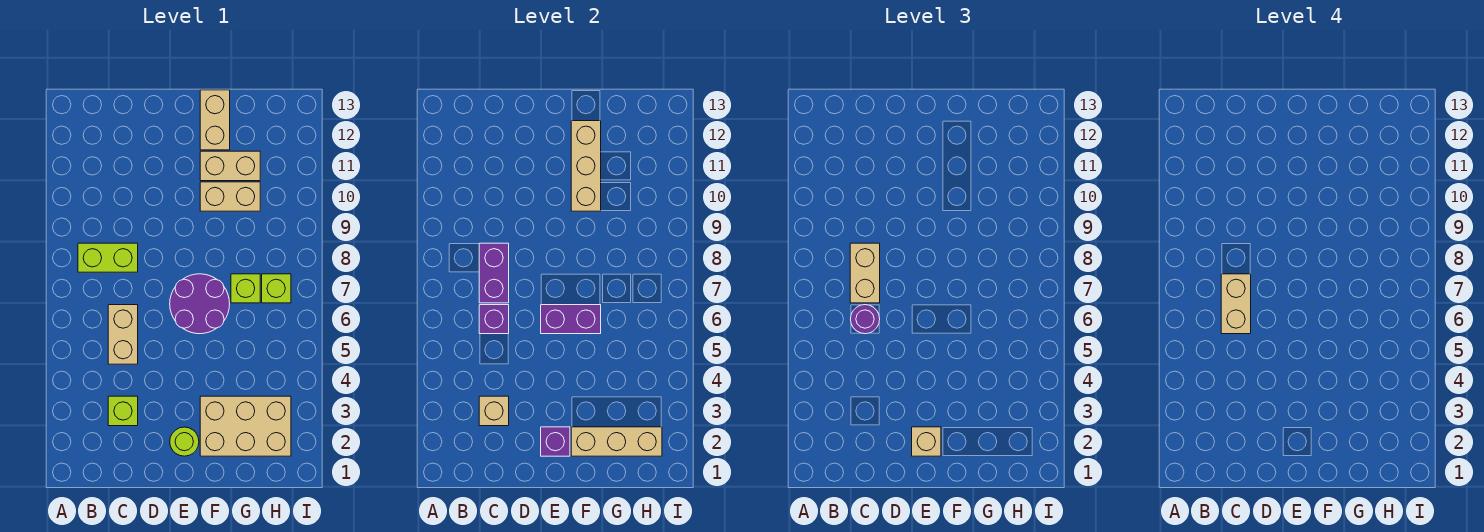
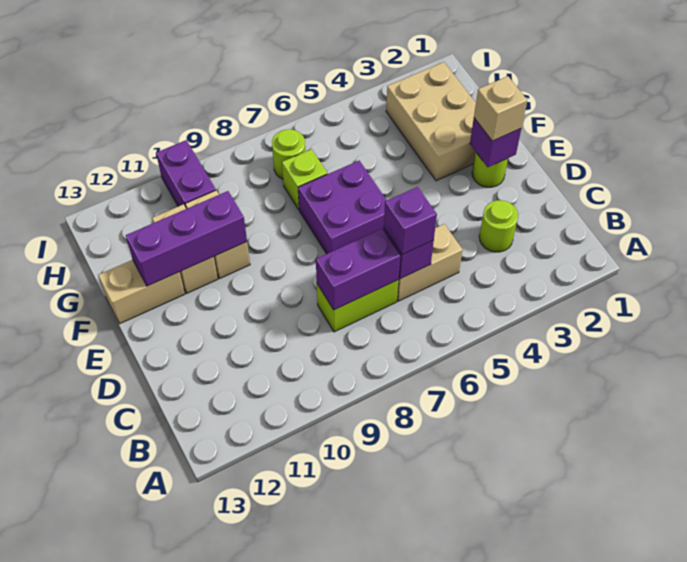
lime 1x2 brick [78,243,138,272] -> lime 1x2 brick turned to [317,280,398,332]
lime 1x1 brick [108,396,138,426] -> lime 1x1 round brick [479,200,518,252]
tan 1x1 brick [479,396,509,426] -> none
purple 1x1 round brick [851,305,880,334] -> purple 1x1 brick [384,187,437,255]
tan 1x2 brick [1221,274,1251,334] -> none
tan 1x2 brick [850,243,880,303] -> none
purple 2x2 round brick [170,274,230,334] -> purple 2x2 brick [298,161,387,254]
purple 1x2 brick [541,305,601,334] -> purple 1x2 brick moved to [156,140,216,207]
tan 1x3 brick [571,427,662,456] -> none
tan 1x3 brick [571,121,601,211] -> purple 1x3 brick [126,191,247,286]
lime 1x1 brick [262,274,291,303] -> lime 1x1 round brick [272,129,305,179]

